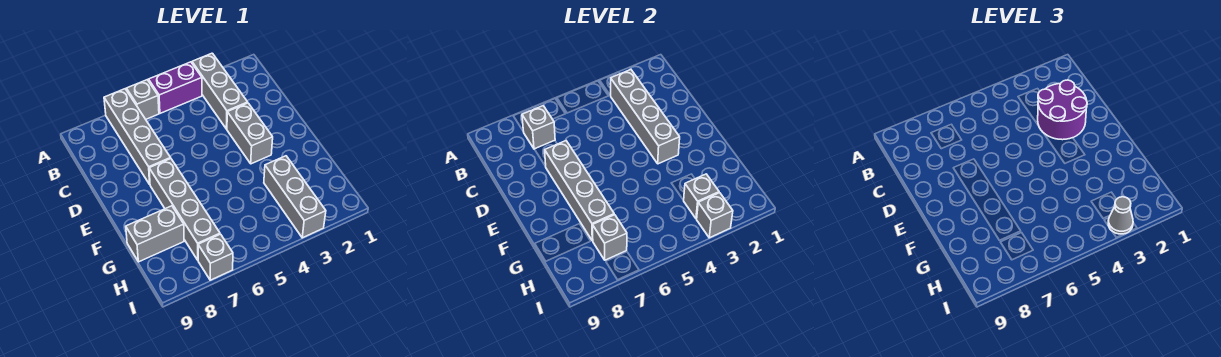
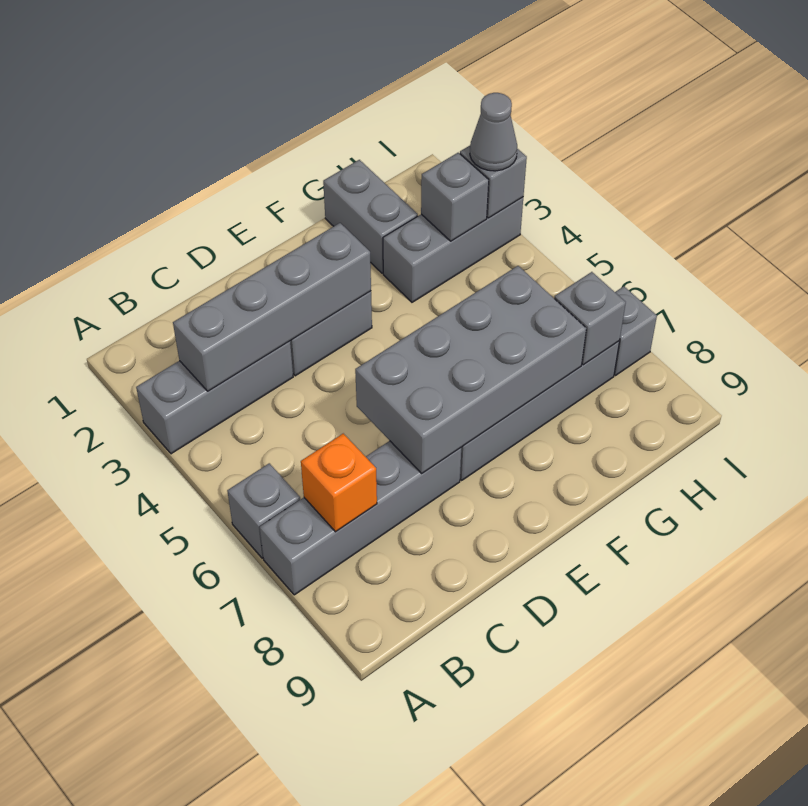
purple 1x2 brick [149,62,202,113] -> none
grey 1x1 brick [522,106,555,149] -> orange 1x1 brick [301,434,377,532]
purple 2x2 round brick [1038,80,1087,140] -> none
grey 1x4 brick [545,141,614,241] -> grey 2x4 brick [355,266,586,473]
grey 1x2 brick [126,206,184,262] -> grey 1x2 brick moved to [323,160,418,273]

